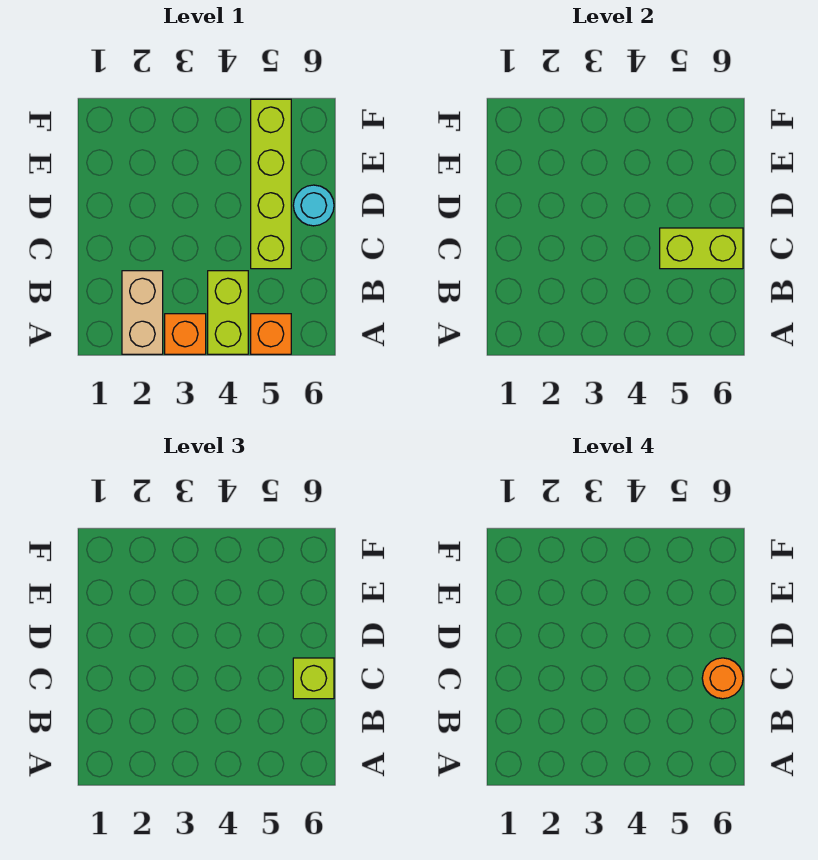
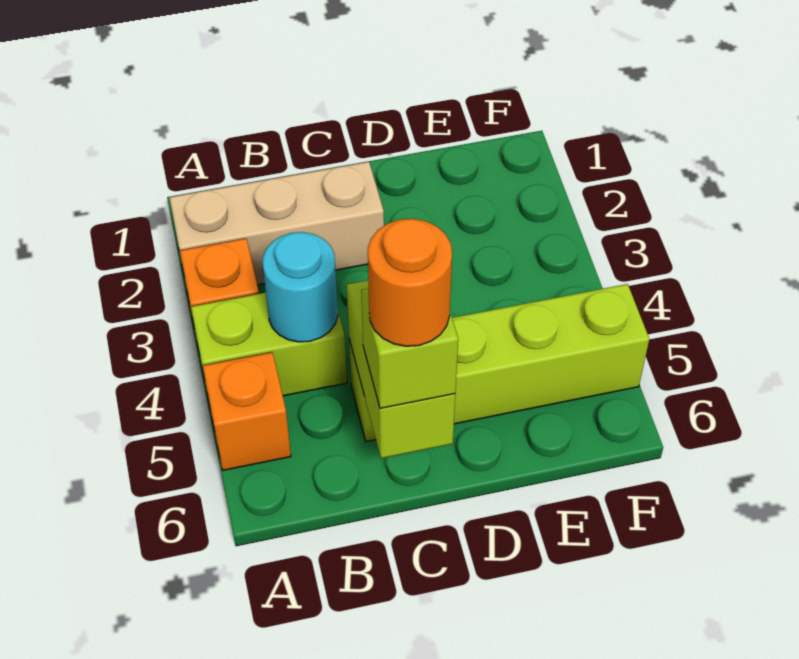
tan 1x2 brick [122,271,163,354] -> tan 1x3 brick [169,162,384,285]
cyan 1x1 round brick [293,185,334,226] -> cyan 1x1 round brick moved to [263,232,338,342]

